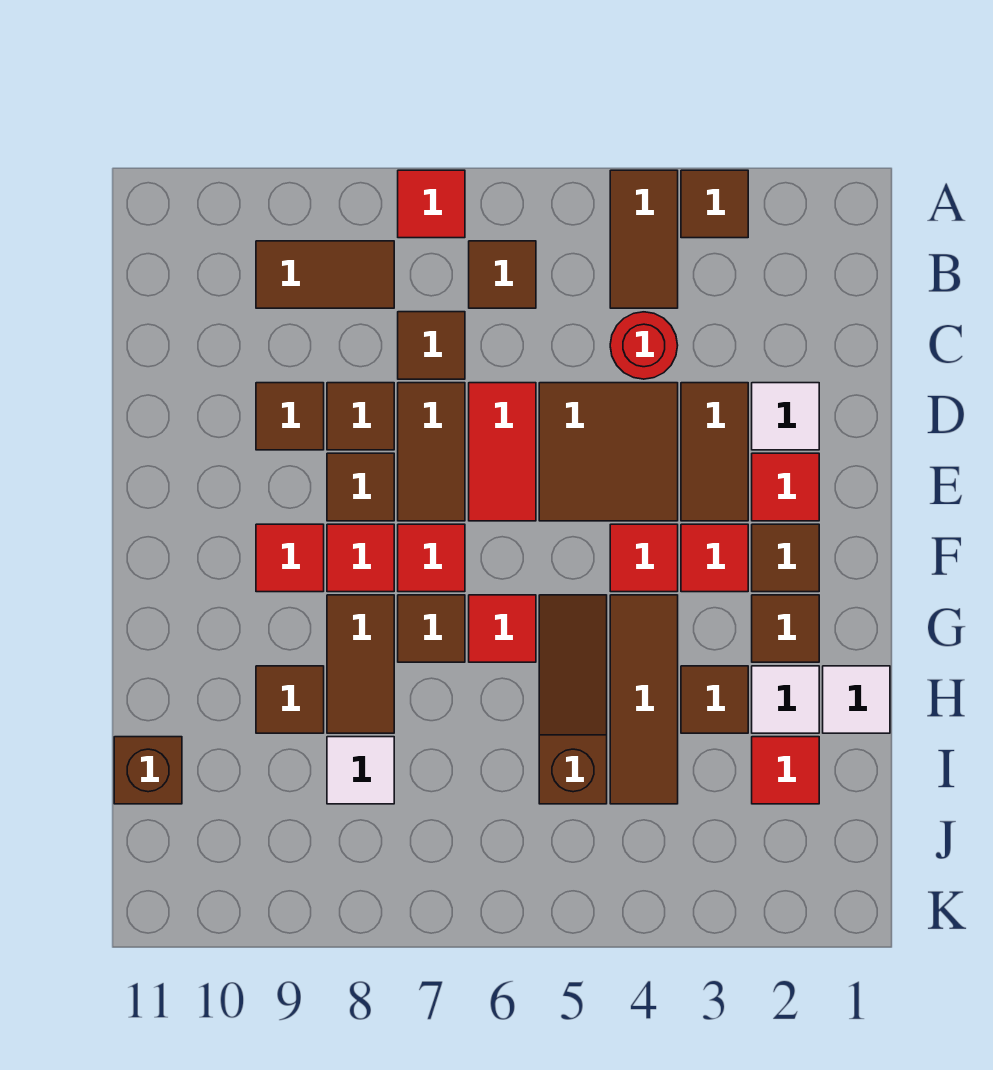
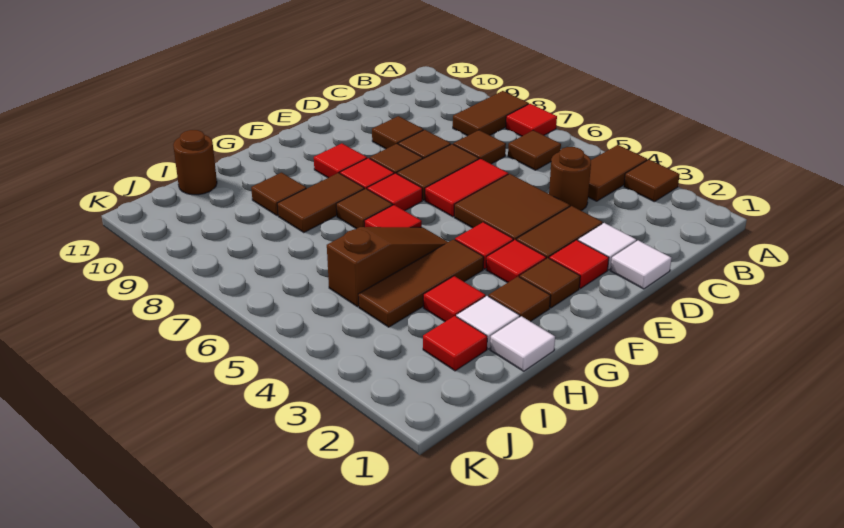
brown 1x2 tile [256,241,394,308] -> brown 1x2 tile turned to [453,91,529,136]
red 1x1 round brick [610,312,678,379] -> brown 1x1 round brick [549,147,591,210]
brown 1x1 tile [681,666,748,733] -> red 1x1 tile [423,276,485,322]
white 1x1 tile [327,737,394,804] -> white 1x1 tile moved to [611,240,671,289]
brown 1x1 brick [114,737,182,804] -> brown 1x1 round brick [173,130,217,195]

